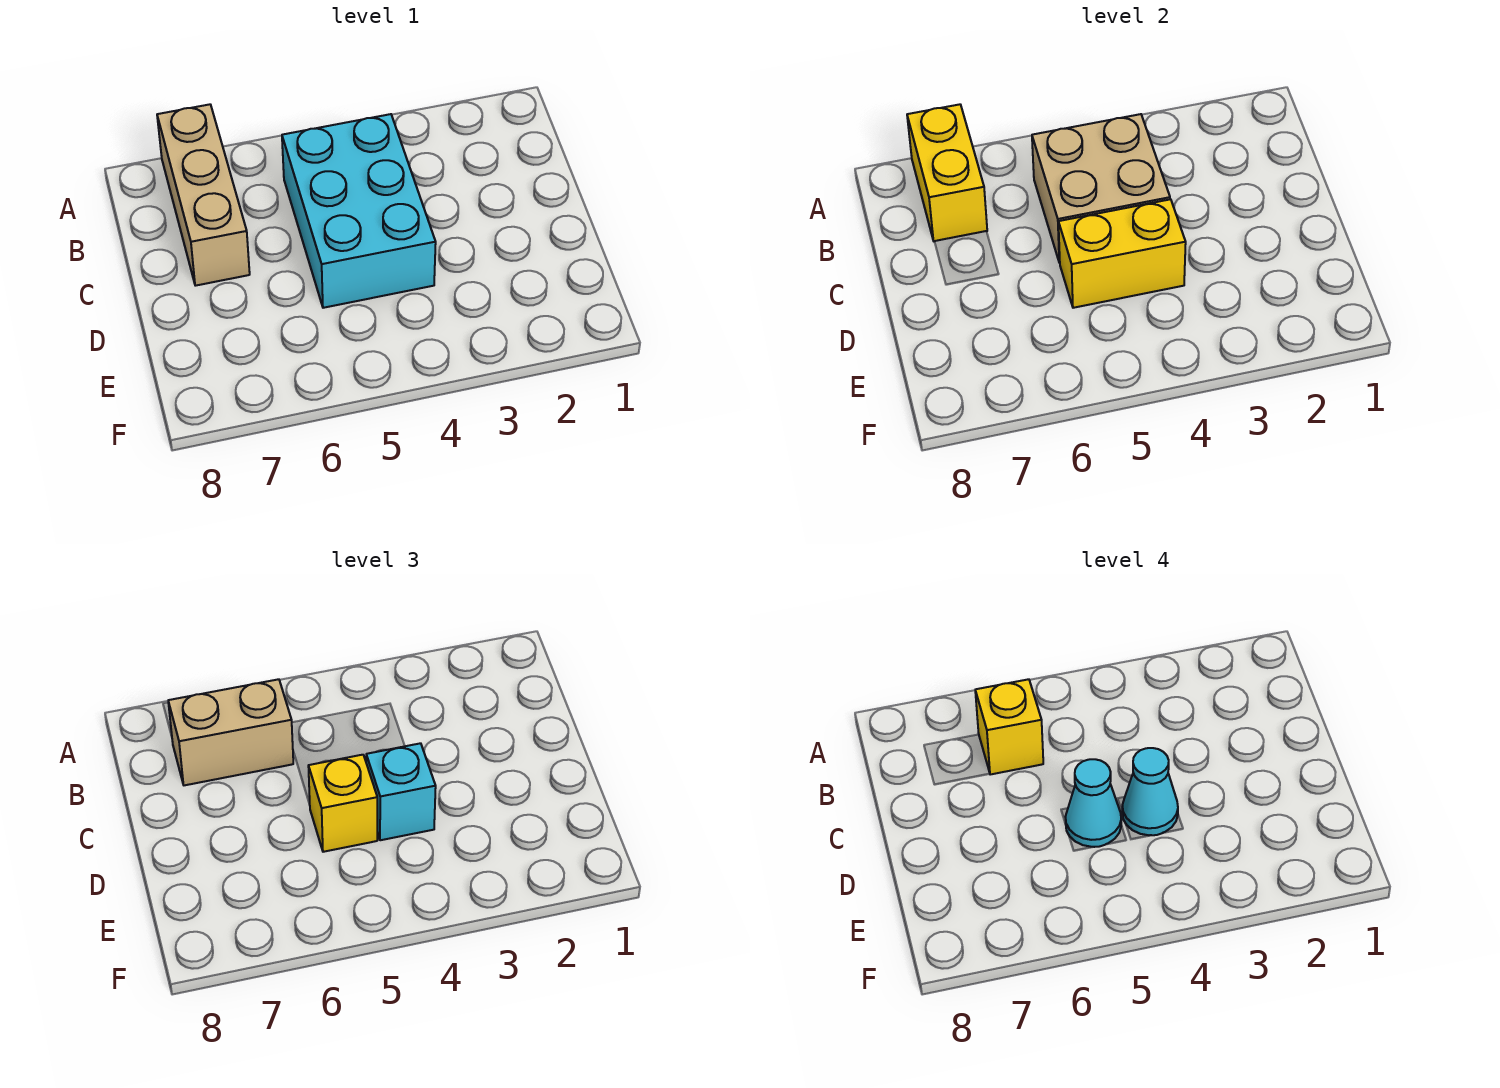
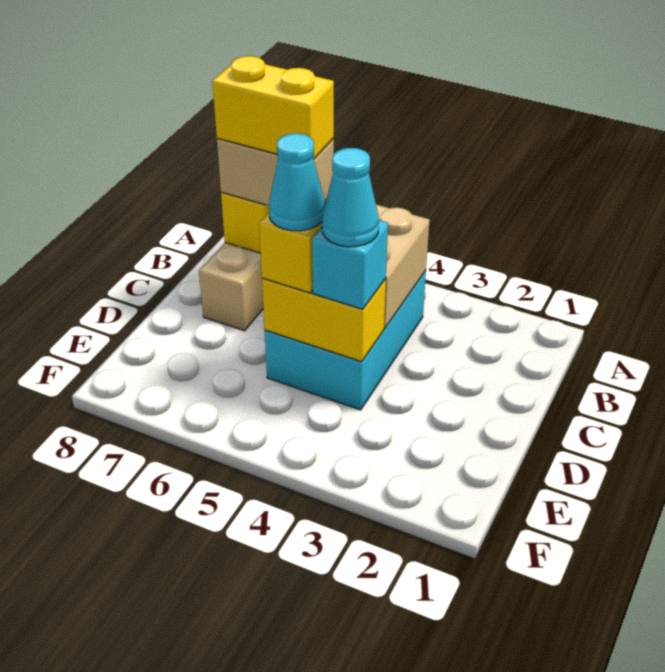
yellow 1x1 brick [975,679,1043,775] -> yellow 1x2 brick [212,56,334,159]

